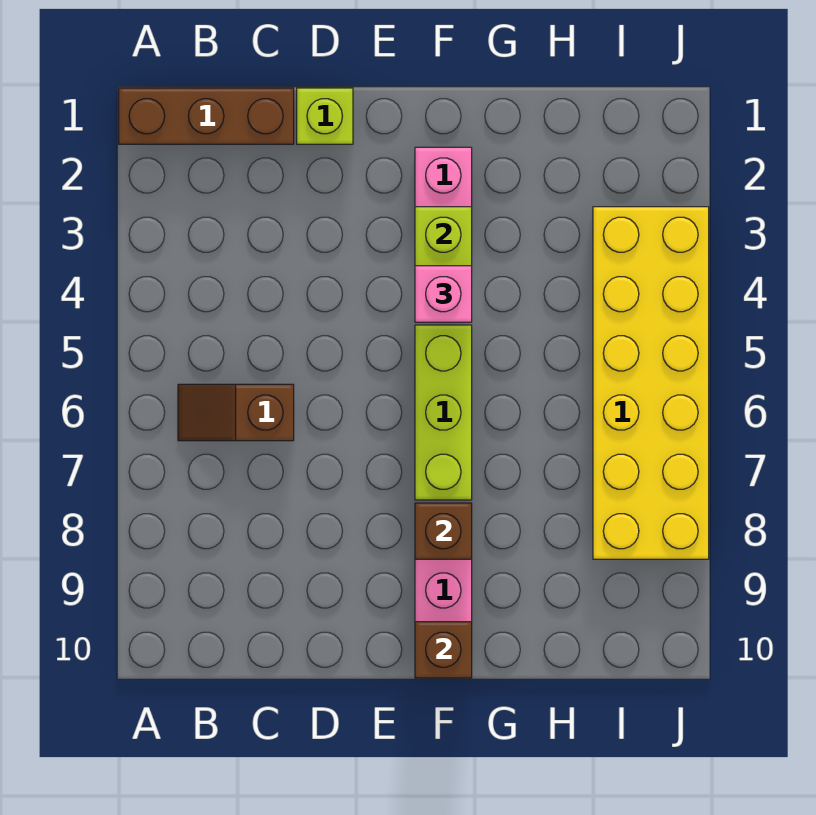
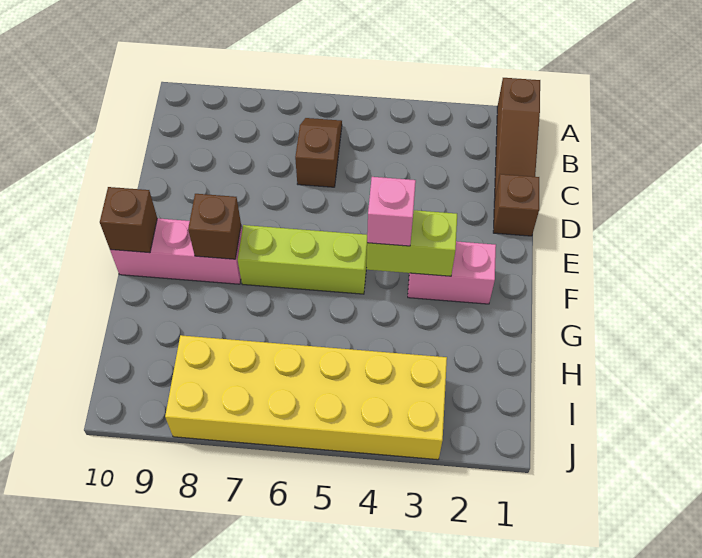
brown 1x3 brick [119,88,294,144] -> brown 1x3 slope [495,78,540,196]
lime 1x1 brick [297,88,353,144] -> brown 1x1 brick [493,174,539,236]

